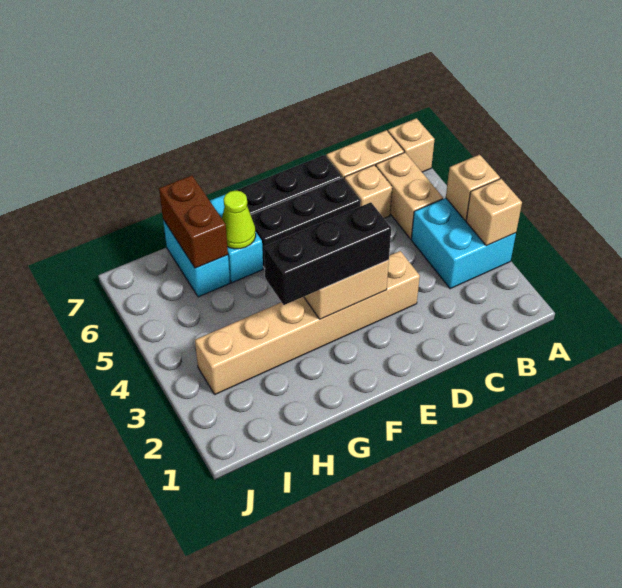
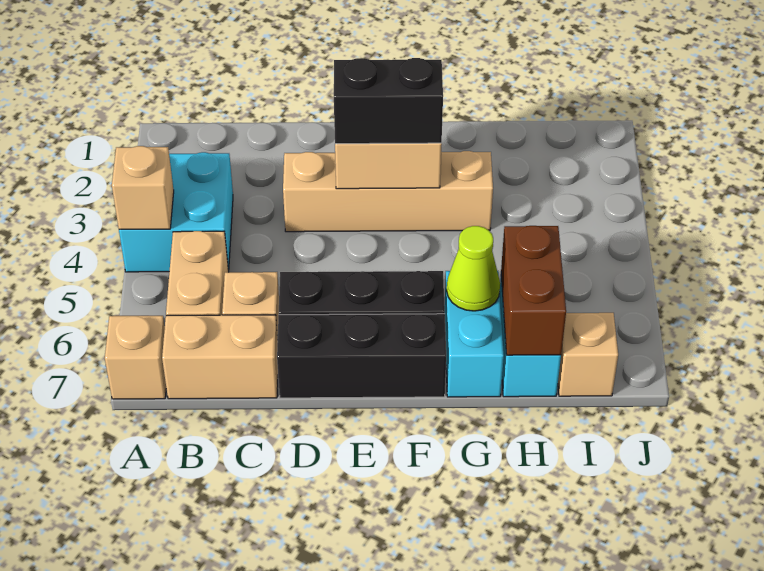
tan 1x1 brick [466,179,522,246] -> tan 1x1 brick moved to [558,313,618,396]
tan 1x6 brick [195,251,420,394] -> tan 1x4 brick [283,151,493,232]
black 1x3 brick [264,202,391,305] -> black 1x2 brick [334,58,443,144]

